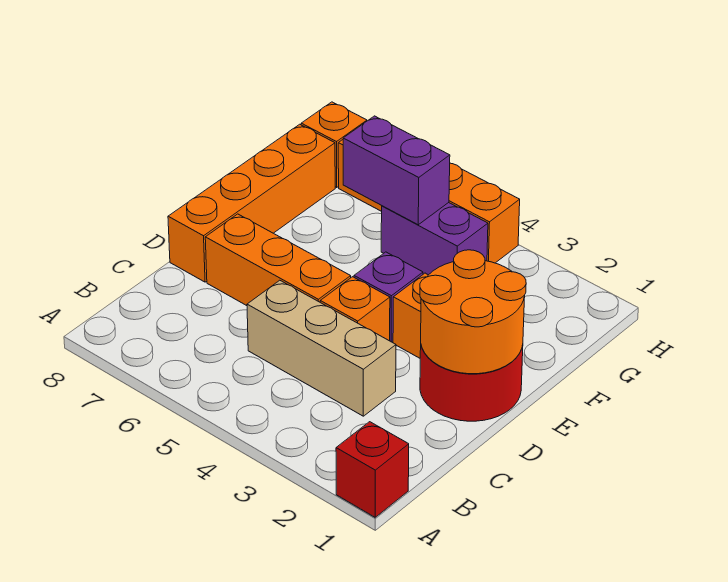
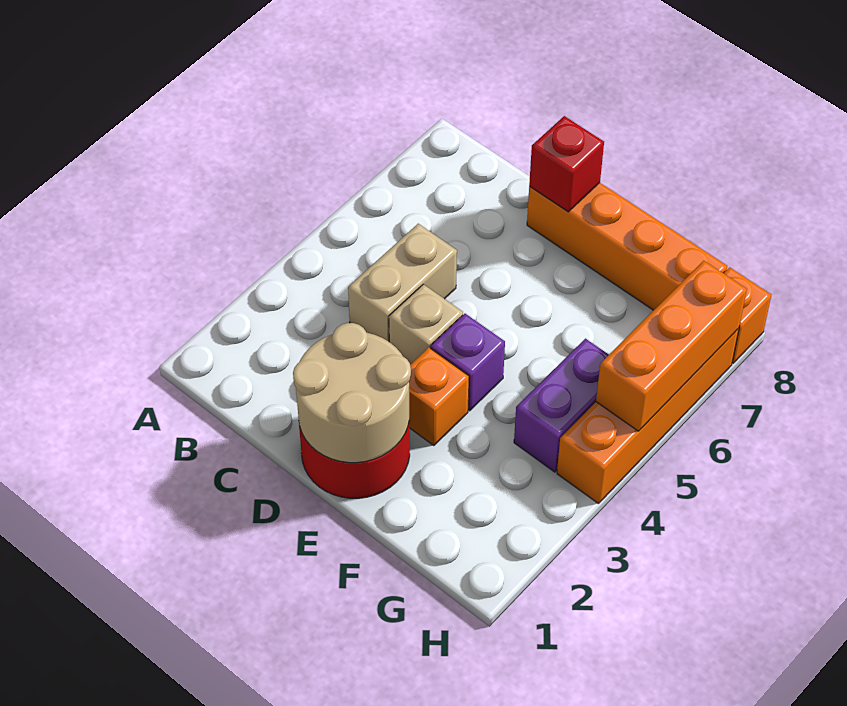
red 1x1 brick [336,422,409,517] -> red 1x1 brick moved to [529,116,604,212]
tan 1x3 brick [247,280,396,416] -> tan 1x2 brick [348,224,457,342]
orange 2x2 round brick [420,250,526,374] -> tan 2x2 round brick [293,323,411,463]
orange 1x1 brick [320,277,390,341] -> tan 1x1 brick [389,284,463,364]
orange 1x3 brick [205,214,351,306] -> orange 1x3 brick moved to [596,261,747,431]
purple 1x2 brick [343,116,450,225] -> none

